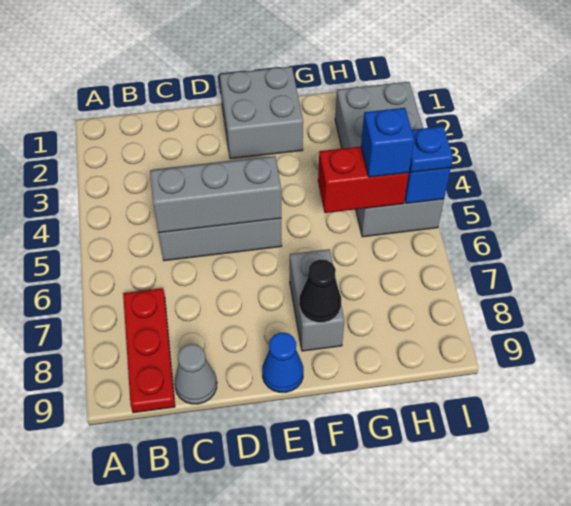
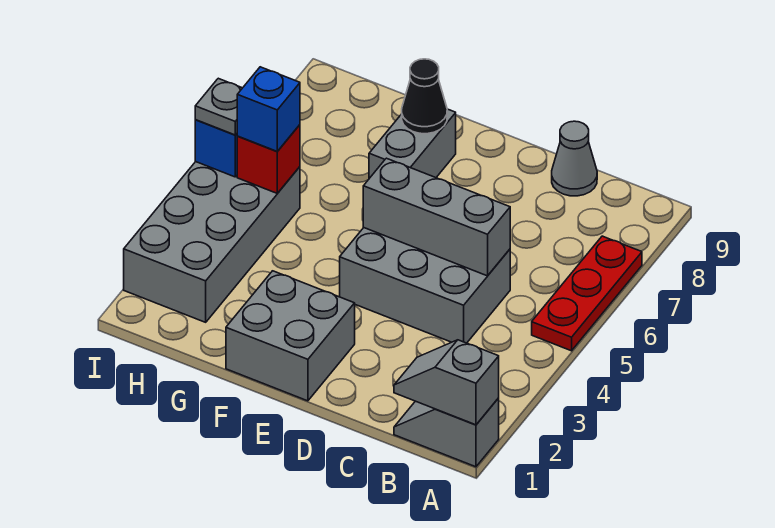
none -> grey 1x2 slope [394,398,499,467]
none -> grey 1x2 slope [394,340,499,425]
red 1x3 plate [123,288,175,413] -> red 1x3 plate moved to [532,236,642,351]
blue 1x1 cone [262,333,303,392] -> none
red 1x2 brick [318,146,409,213] -> red 1x1 brick [237,125,300,193]
blue 1x1 plate [410,126,453,172] -> grey 1x1 plate [195,78,242,135]

